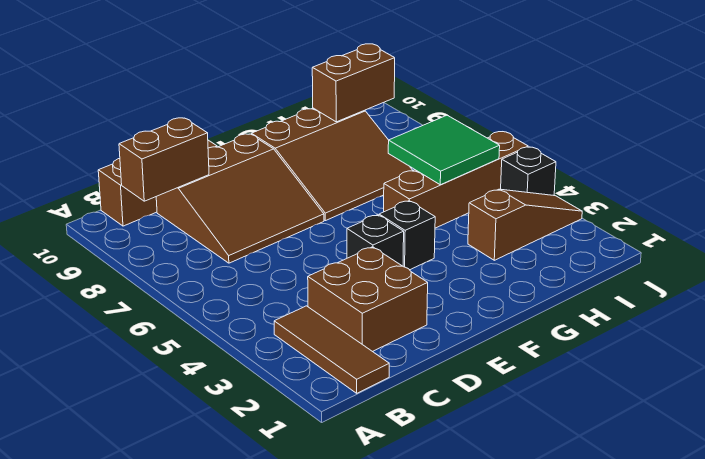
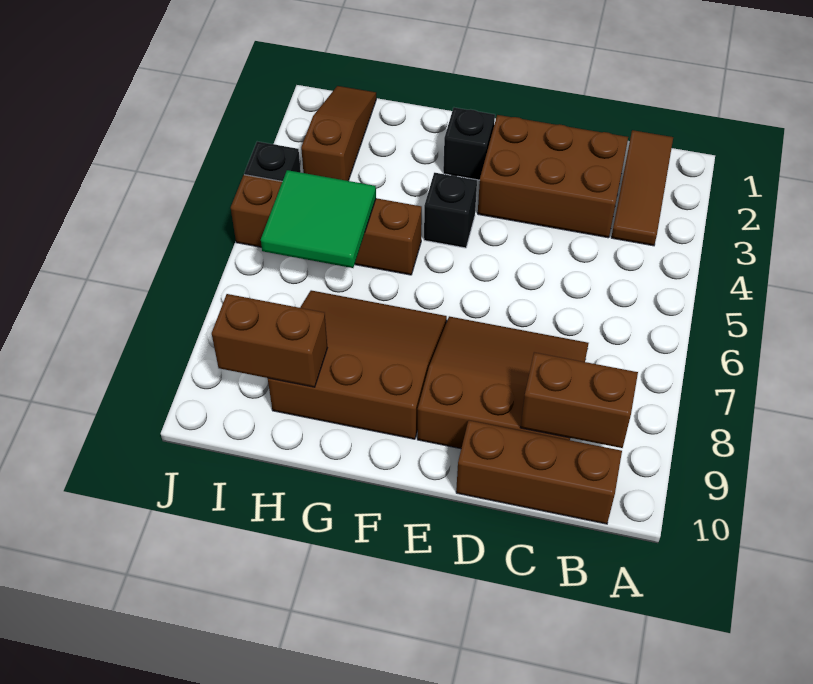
brown 2x2 brick [308,247,428,352] -> brown 2x3 brick [478,115,628,238]
black 1x1 brick [347,215,404,266] -> black 1x1 brick moved to [443,108,495,180]
brown 1x3 slope [468,189,582,260] -> brown 1x3 slope turned to [301,86,376,181]

